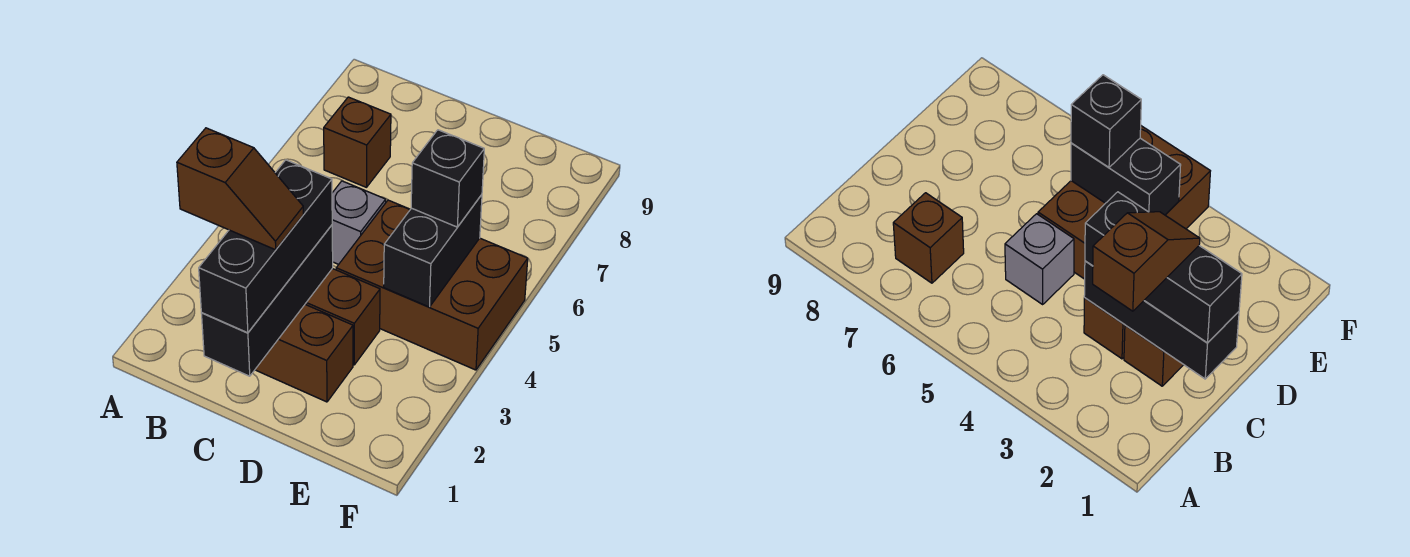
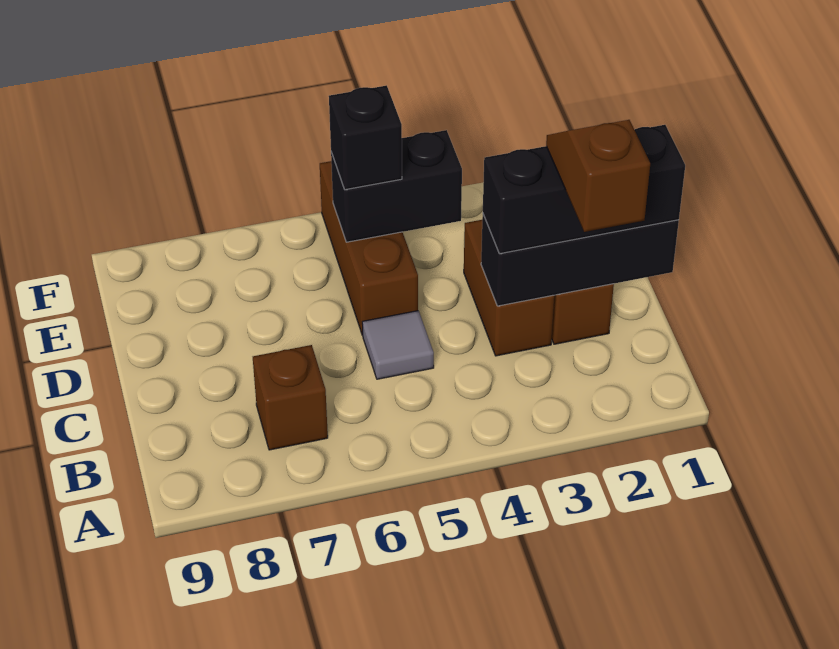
grey 1x1 brick [332,181,386,264] -> grey 1x1 tile [362,311,434,379]
brown 2x3 brick [336,200,528,370] -> brown 1x3 brick [320,161,418,335]

